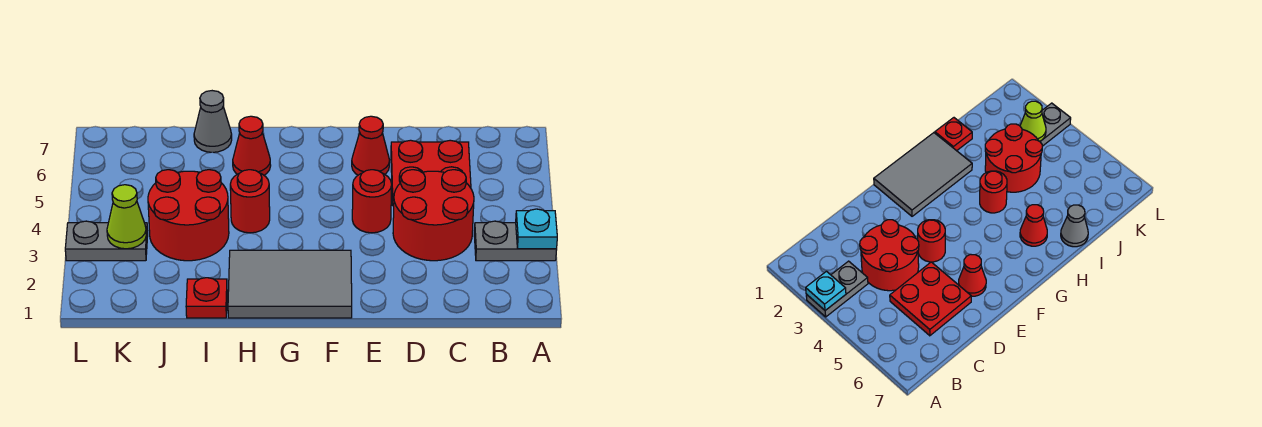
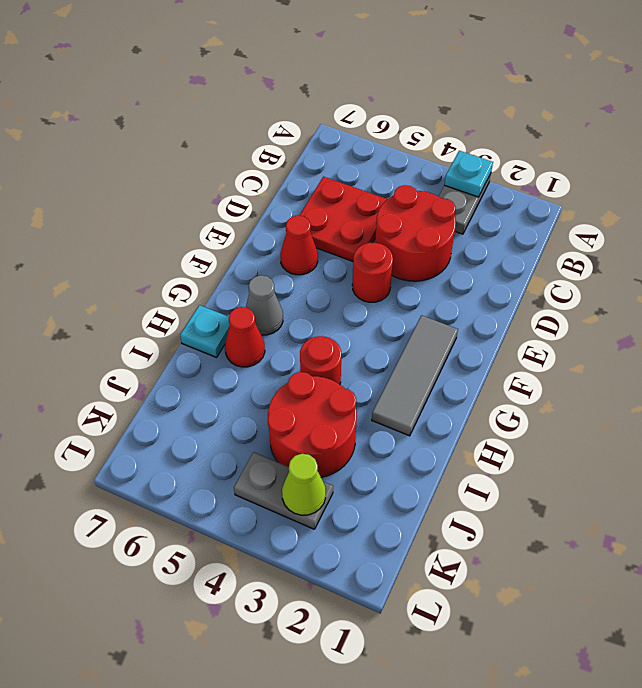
grey 2x3 tile [228,250,352,318] -> grey 1x3 tile [372,315,458,436]
none -> cyan 1x1 plate [180,305,230,357]
red 1x1 plate [186,278,227,318] -> none
grey 1x1 cone [194,91,232,152] -> grey 1x1 cone moved to [246,275,283,335]
grey 1x2 plate [65,221,148,261] -> grey 1x2 plate turned to [234,452,333,529]

